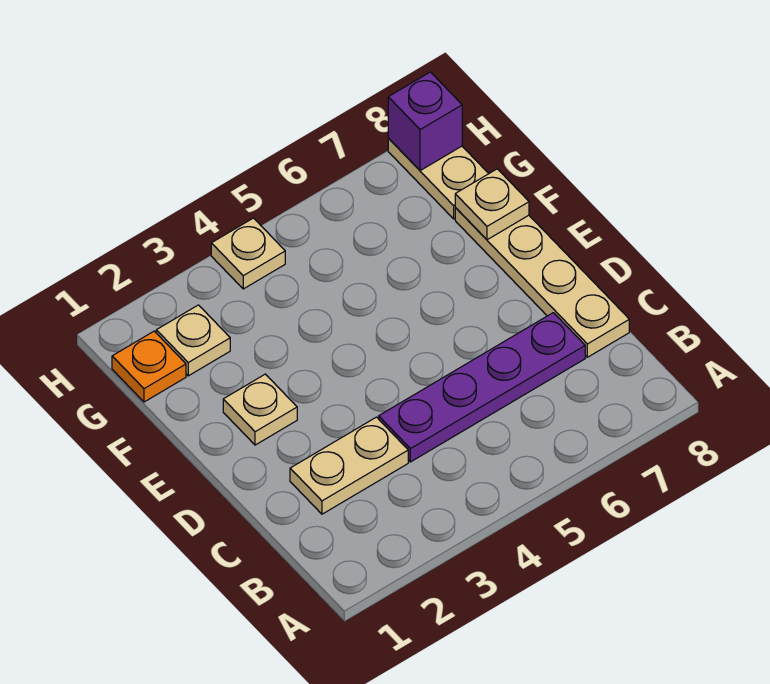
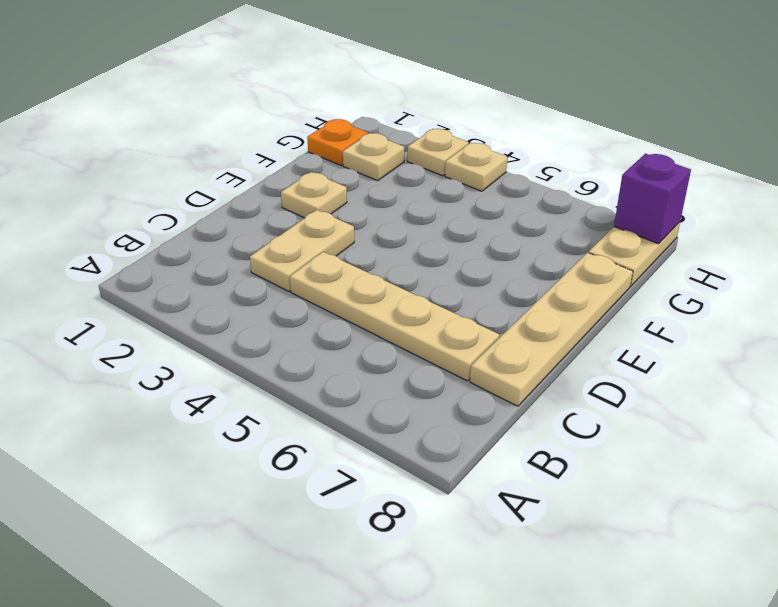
tan 1x2 plate [290,417,408,514] -> tan 1x2 plate turned to [250,210,354,291]
purple 1x4 plate [379,313,585,462] -> tan 1x4 plate [290,252,499,381]
tan 1x1 plate [455,169,529,240] -> tan 1x1 plate moved to [407,129,469,176]

